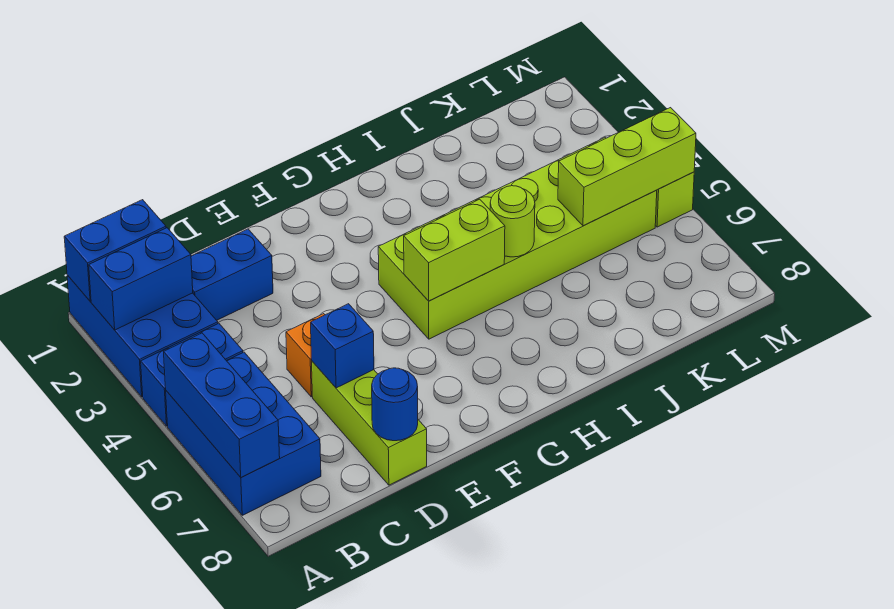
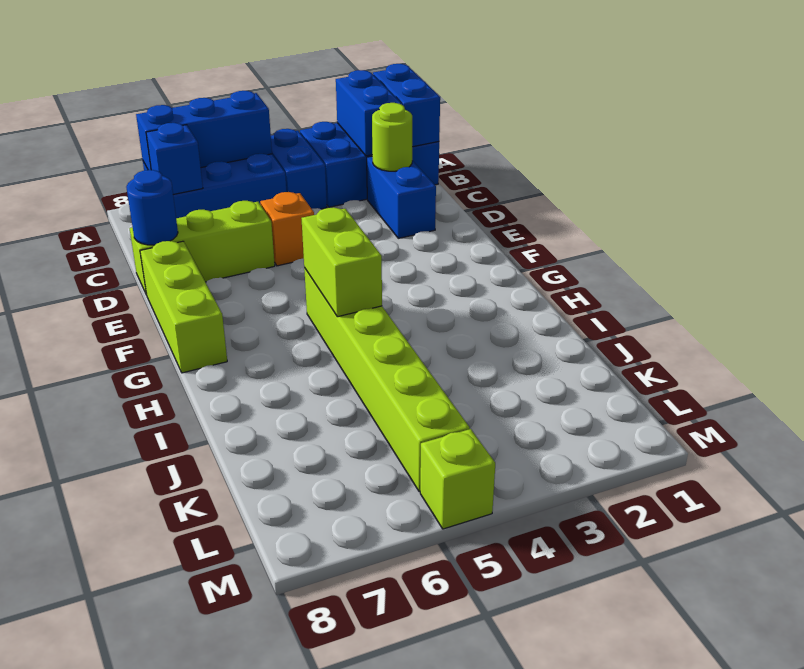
blue 1x1 brick [311,304,374,388] -> blue 1x1 brick moved to [146,123,203,194]
lime 2x6 brick [378,137,657,339] -> lime 1x6 brick [304,268,470,492]
lime 1x1 round brick [490,186,535,257] -> lime 1x1 round brick moved to [372,103,412,171]
lime 1x3 brick [558,108,696,226] -> lime 1x3 brick moved to [140,241,227,373]

